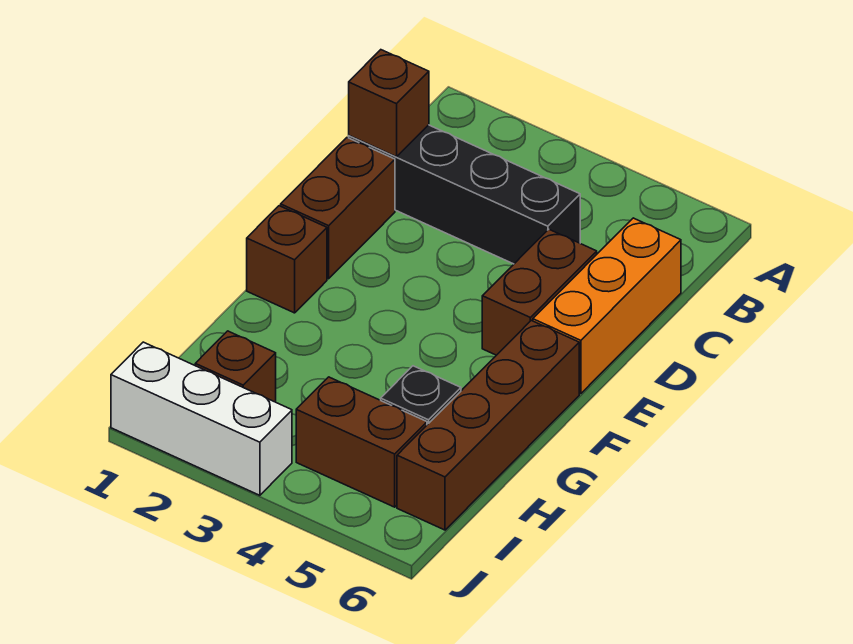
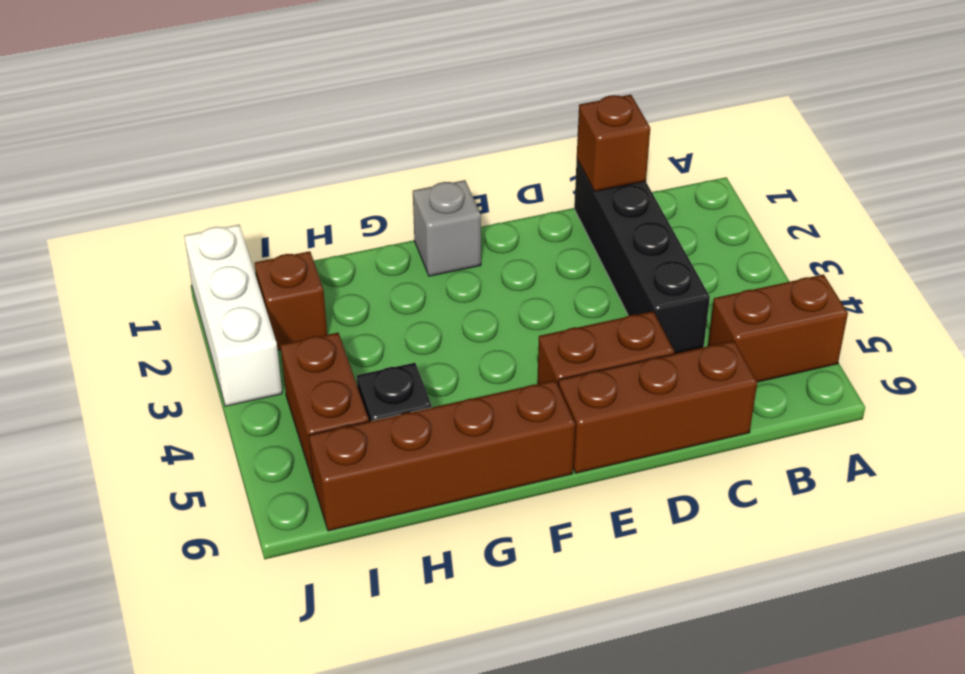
orange 1x3 brick [533,218,681,394] -> brown 1x3 brick [558,341,757,473]
brown 1x2 brick [281,138,395,279] -> brown 1x2 brick moved to [708,274,848,382]
brown 1x1 brick [247,206,327,313] -> grey 1x1 brick [413,180,481,276]

